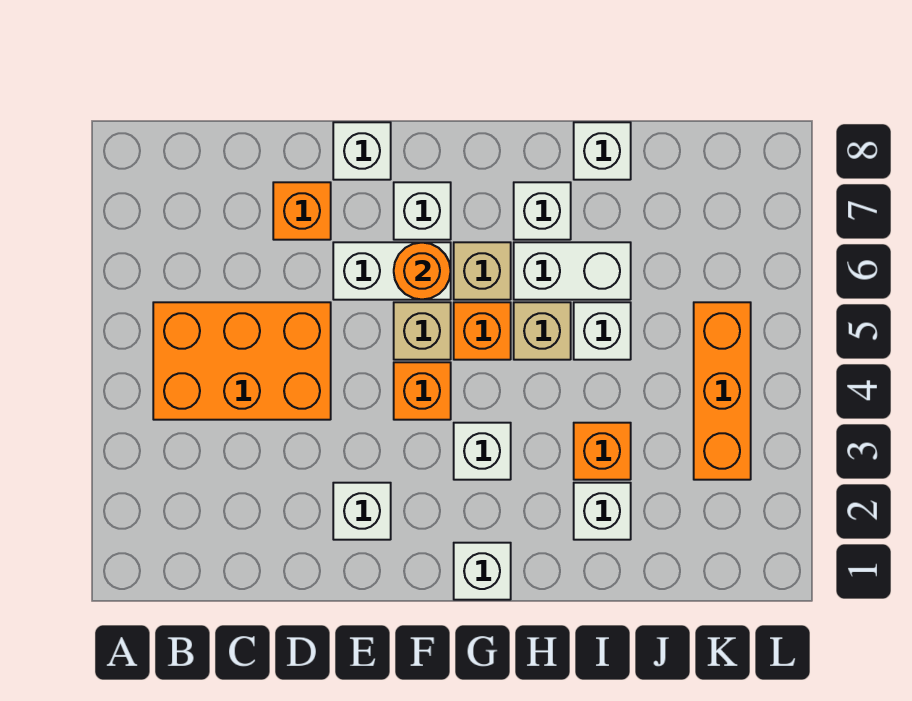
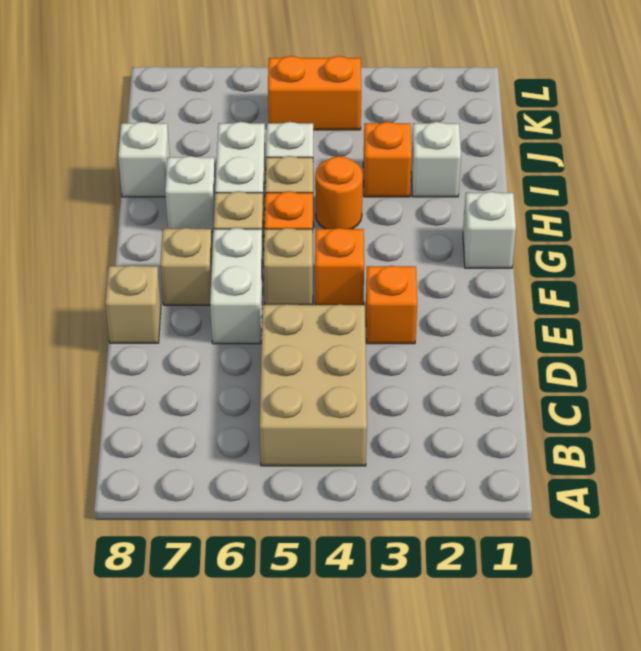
orange 2x3 brick [153,302,331,420] -> tan 2x3 brick [260,304,367,466]
orange 1x1 brick [273,182,331,240] -> orange 1x1 brick moved to [366,266,417,344]
white 1x1 brick [333,483,391,540] -> none
white 1x1 brick [333,122,391,180] -> tan 1x1 brick [105,265,161,343]
orange 1x1 round brick [394,242,451,300] -> orange 1x1 round brick moved to [315,156,363,229]
white 1x1 brick [394,182,451,240] -> tan 1x1 brick [160,228,212,305]
white 1x1 brick [454,423,511,480] -> none
orange 1x3 brick [694,302,751,480] -> orange 1x2 brick [268,56,361,130]

